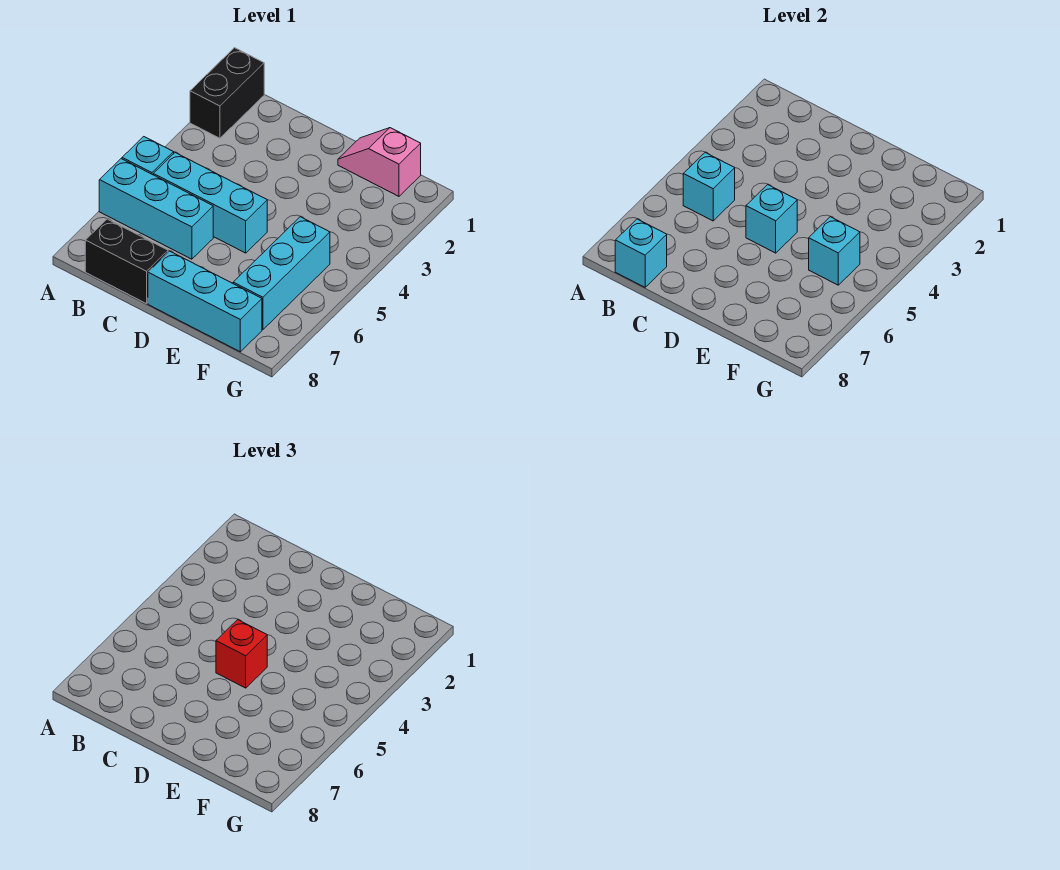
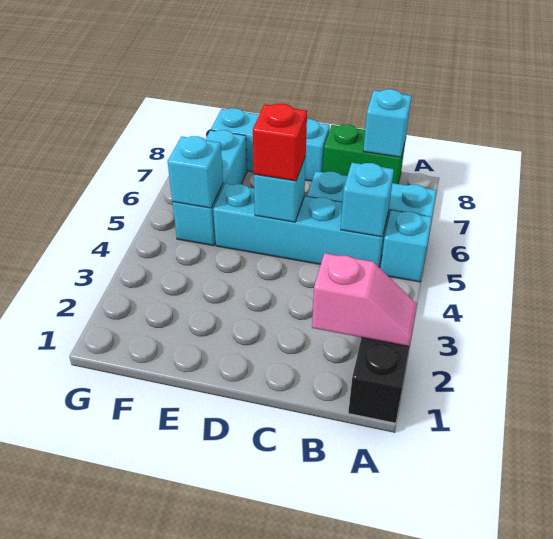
cyan 1x3 brick [153,153,267,253] -> cyan 1x4 brick [213,184,388,267]
black 1x2 brick [85,219,168,304] -> green 1x2 brick [323,124,406,184]
pink 1x2 slope [338,128,421,196] -> pink 1x2 slope moved to [312,253,417,346]

